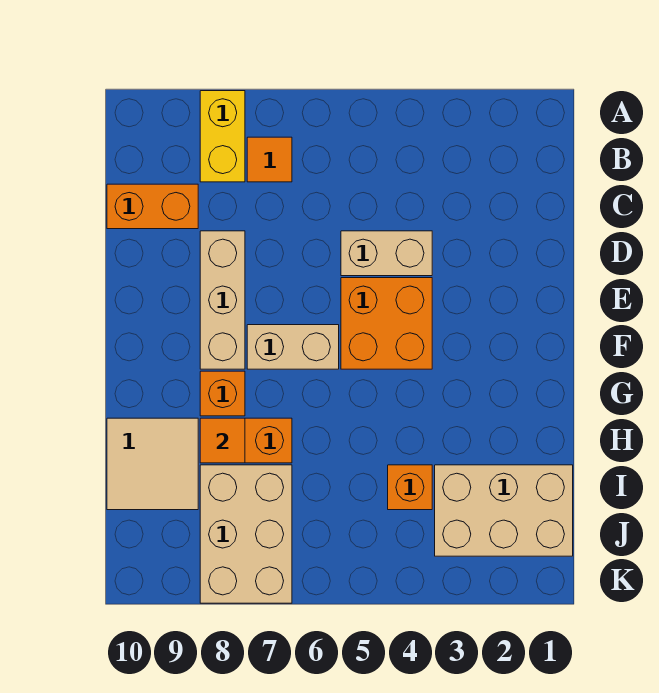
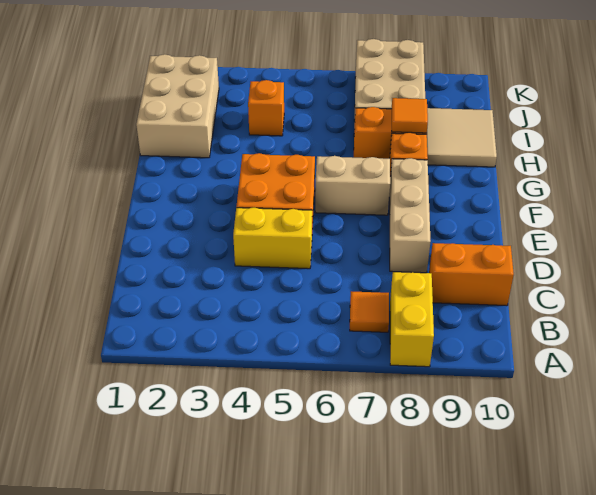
tan 1x2 brick [341,231,432,276] -> yellow 1x2 brick [233,208,312,269]
tan 2x3 brick [435,465,573,556] -> tan 2x3 brick turned to [136,54,219,158]

